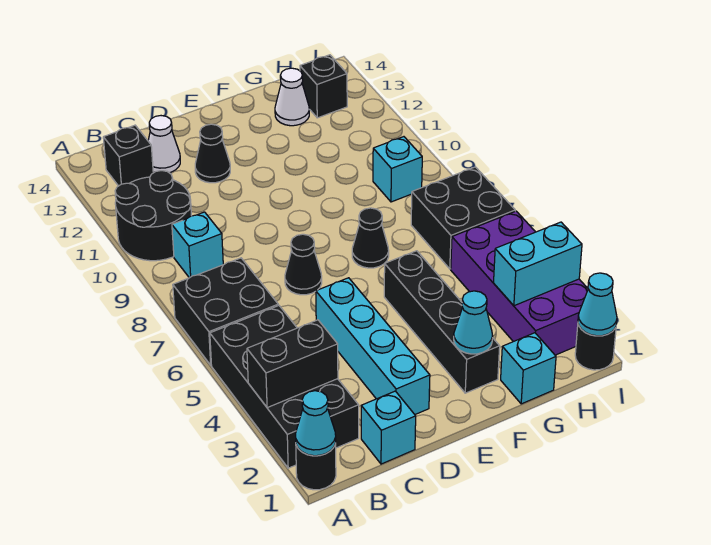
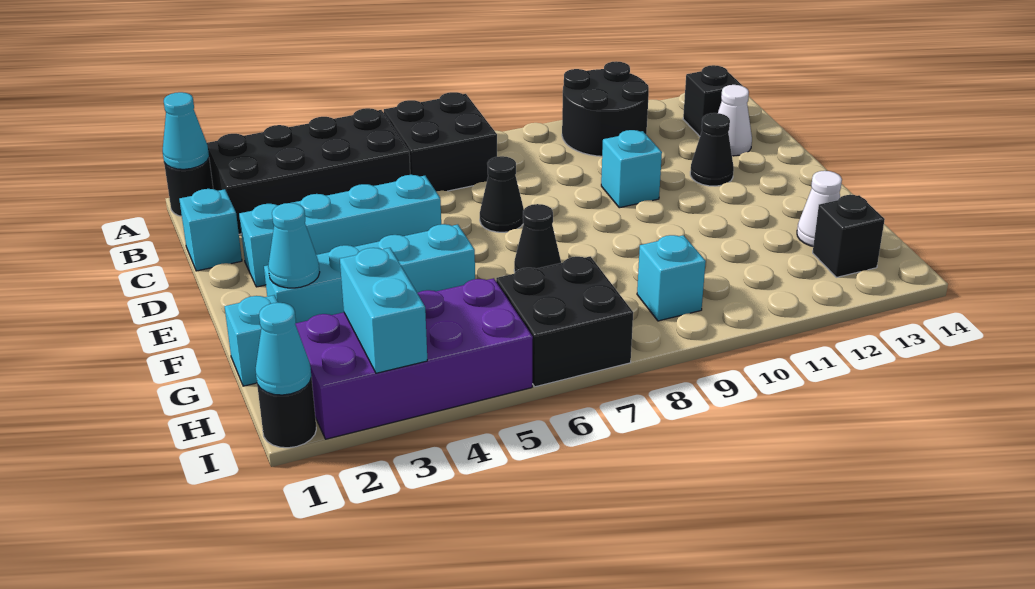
black 1x2 brick [247,320,338,408] -> none
cyan 1x1 brick [172,212,223,278] -> cyan 1x1 brick moved to [601,130,662,208]
black 1x4 brick [384,251,500,393] -> cyan 1x4 brick [264,224,475,323]

